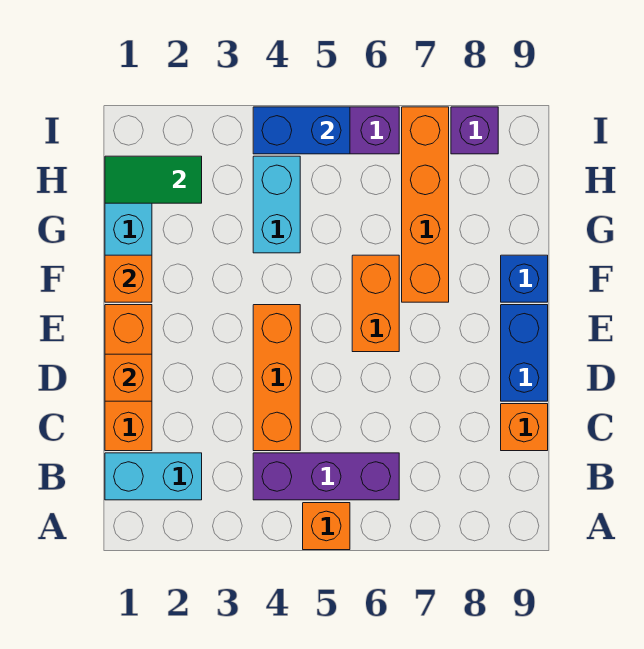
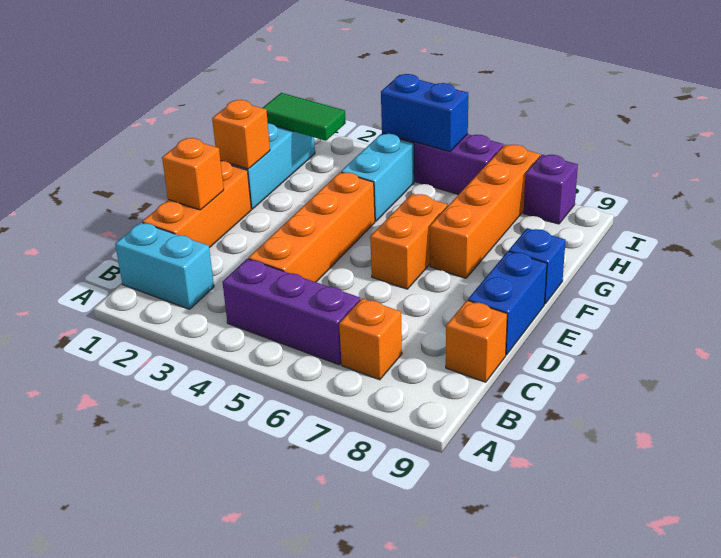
orange 1x1 brick [303,503,350,550] -> orange 1x1 brick moved to [339,298,402,380]
orange 1x3 brick [253,305,300,451] -> orange 1x4 brick [248,172,375,282]

